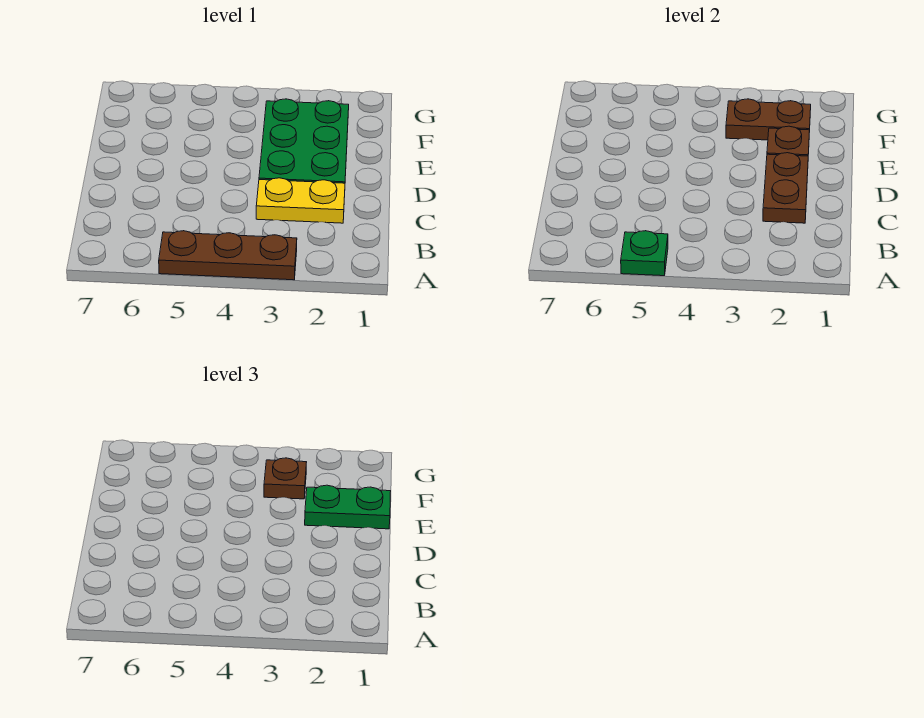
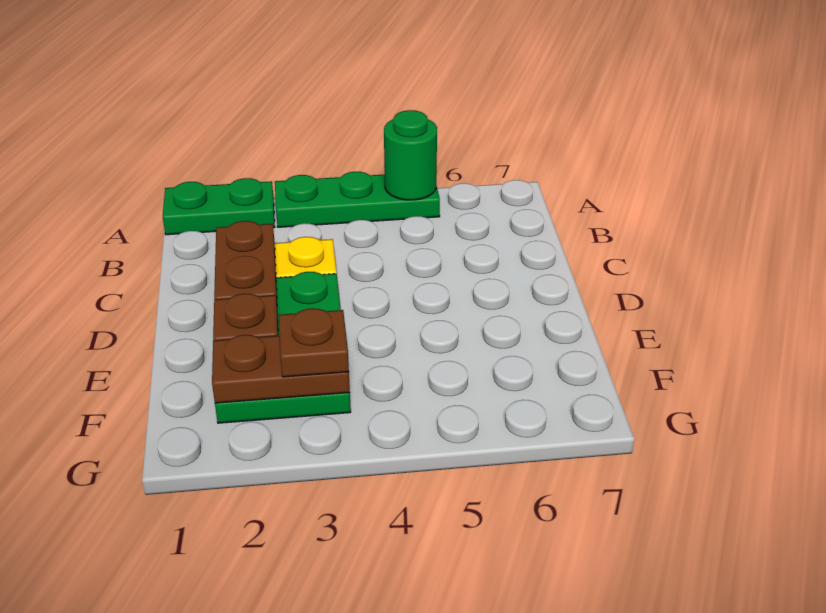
brown 1x3 plate [159,231,297,280] -> green 1x3 plate [275,172,440,227]
green 1x1 plate [621,231,668,276] -> green 1x1 round brick [384,110,437,200]
green 1x2 plate [305,485,391,529] -> green 1x2 plate moved to [163,178,275,235]

